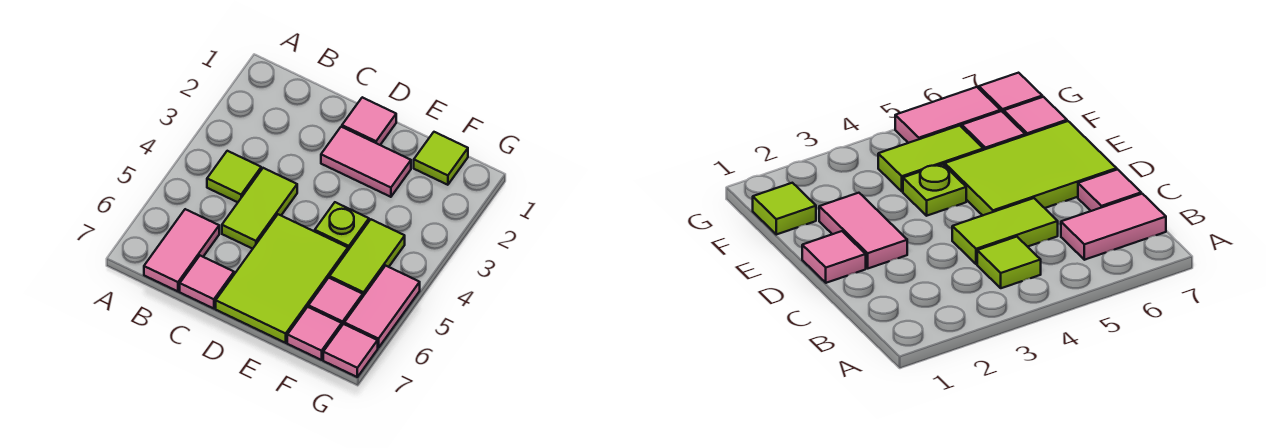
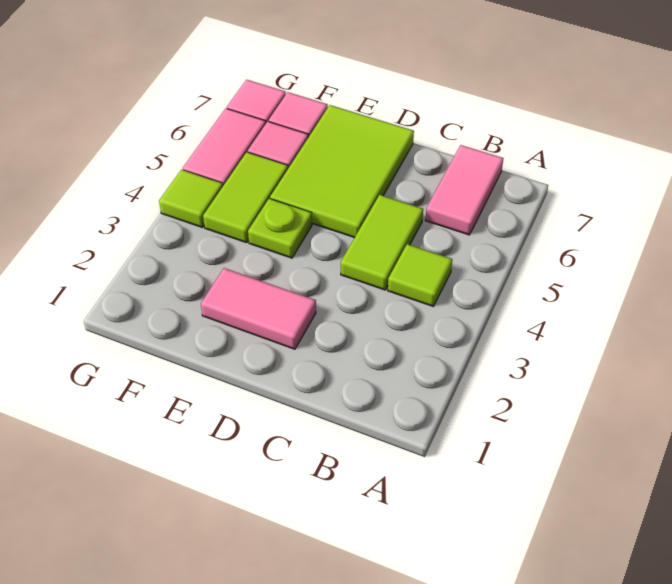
pink 1x1 tile [180,256,234,309] -> none
pink 1x1 tile [342,97,396,145] -> none
lime 1x1 tile [414,132,468,185] -> lime 1x1 tile moved to [159,170,223,227]

